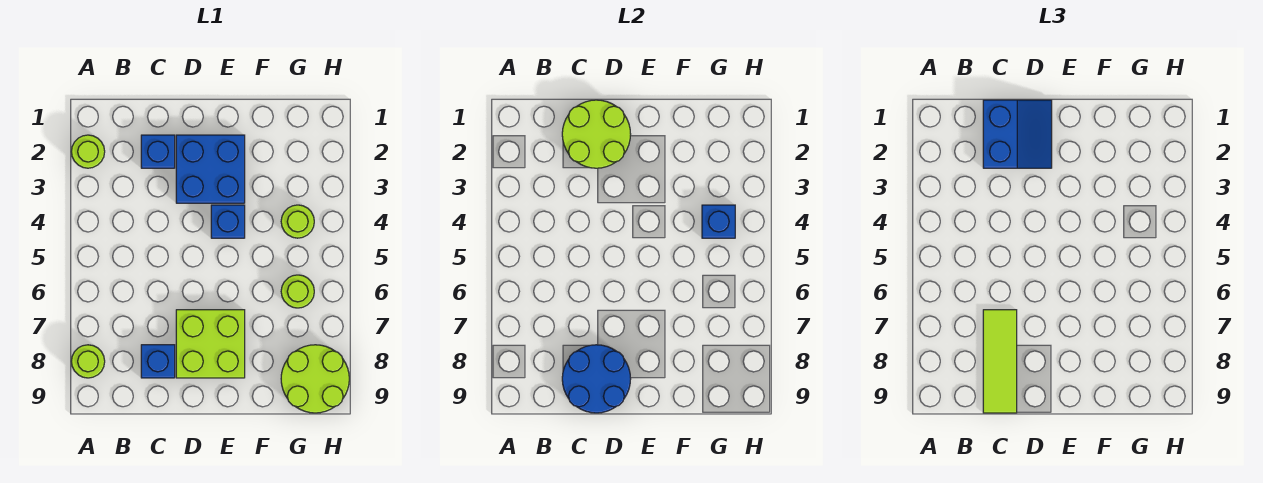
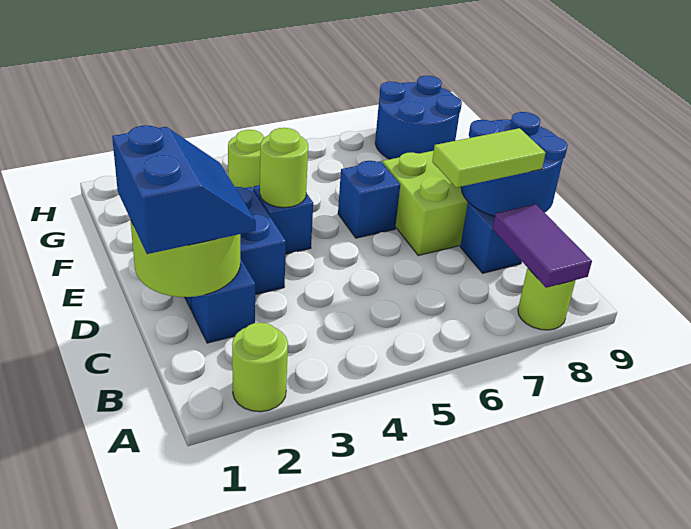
none -> purple 1x2 tile [493,204,592,288]
blue 2x2 slope [983,100,1052,168] -> blue 2x2 slope turned to [112,125,256,254]
lime 1x3 tile [983,310,1017,413] -> lime 1x2 tile [432,128,545,188]
blue 1x1 brick [702,205,735,238] -> blue 1x1 brick moved to [338,161,400,238]
lime 1x1 round brick [281,275,314,308] -> lime 1x1 round brick moved to [260,128,308,208]
lime 2x2 round brick [281,345,349,413] -> blue 2x2 round brick [375,76,462,159]

